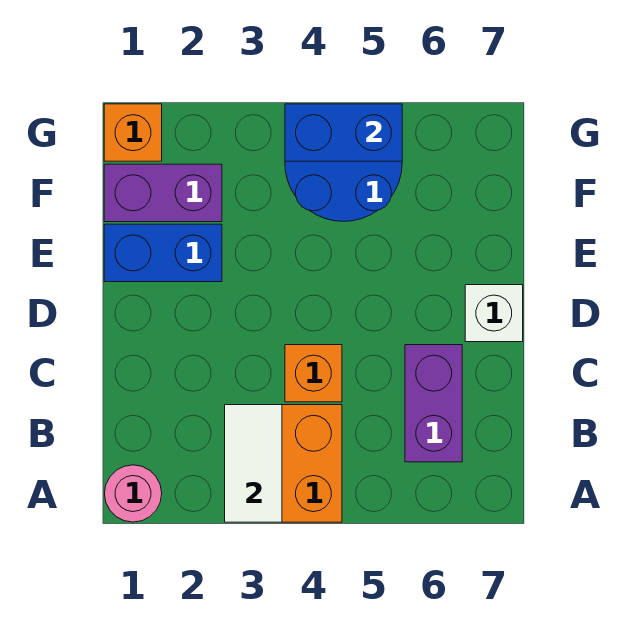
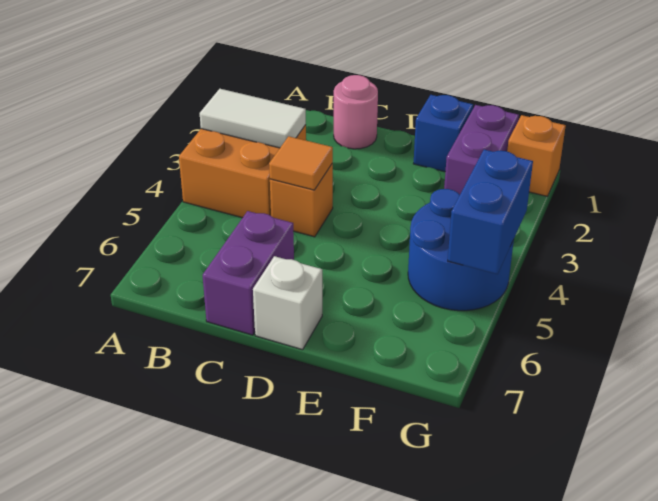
pink 1x1 round brick [105,465,162,522] -> pink 1x1 round brick moved to [334,75,378,149]
purple 1x2 brick [405,345,462,462] -> purple 1x2 brick turned to [203,211,294,335]
none -> orange 1x1 tile [269,136,333,190]
blue 1x2 brick [104,224,222,282] -> blue 1x1 brick [413,95,473,172]

